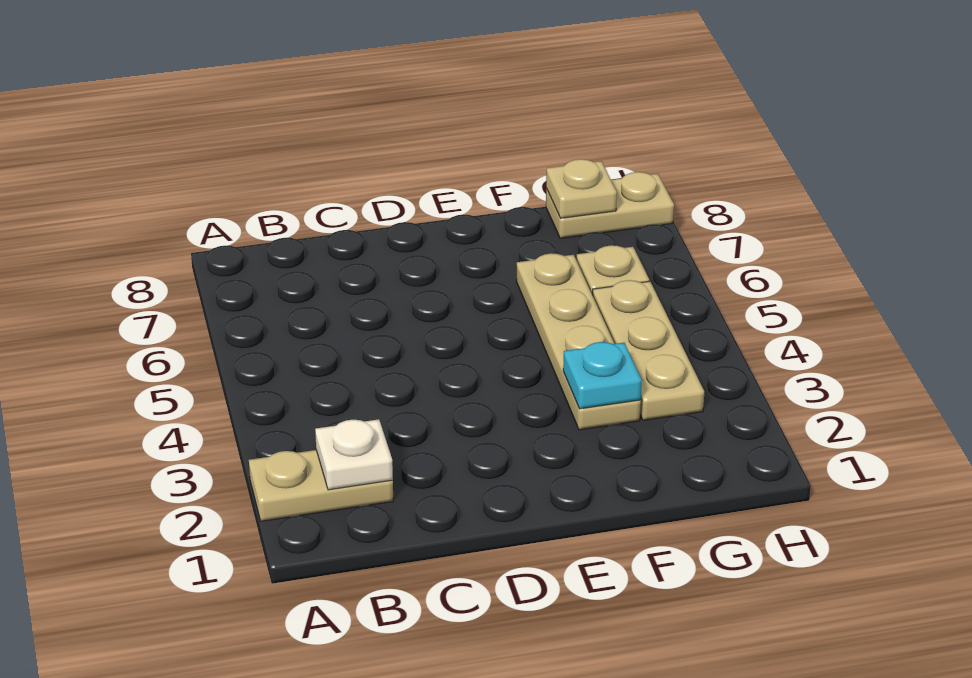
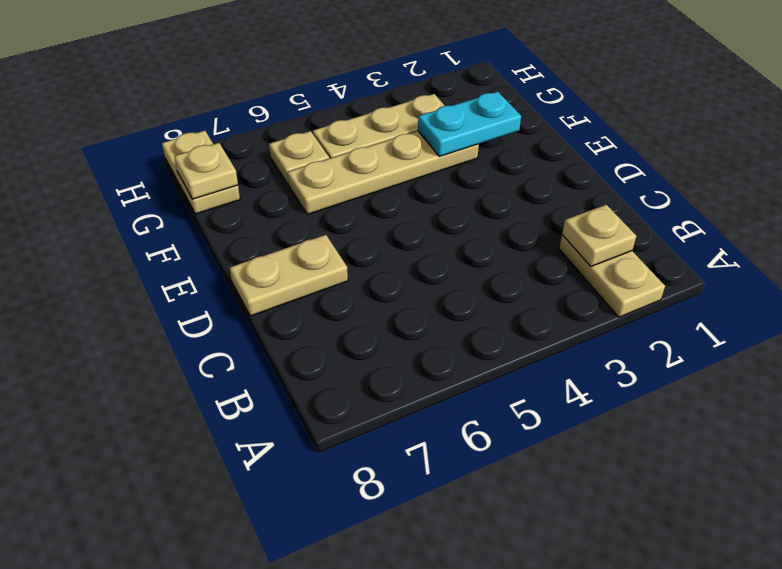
white 1x1 plate [315,419,393,490] -> tan 1x1 plate [562,205,636,266]
none -> tan 1x2 plate [230,235,348,316]
cyan 1x1 plate [563,342,642,409] -> cyan 1x2 plate [418,92,521,156]

